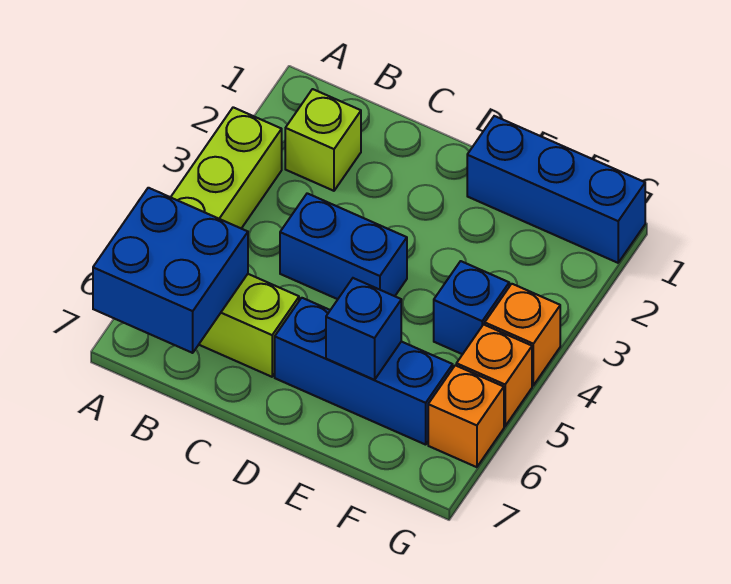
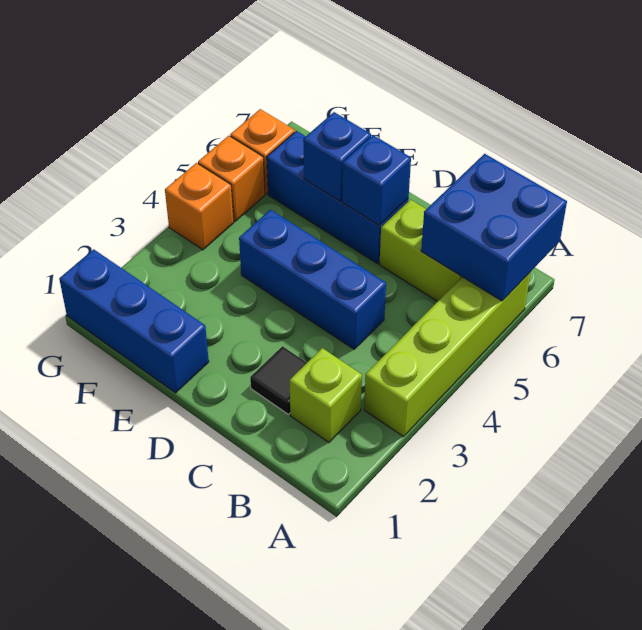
none -> black 1x1 tile [250,346,307,414]
blue 1x2 brick [280,193,407,299] -> blue 1x3 brick [239,210,386,349]
blue 1x1 brick [434,261,509,354] -> blue 1x1 brick moved to [342,135,411,225]

